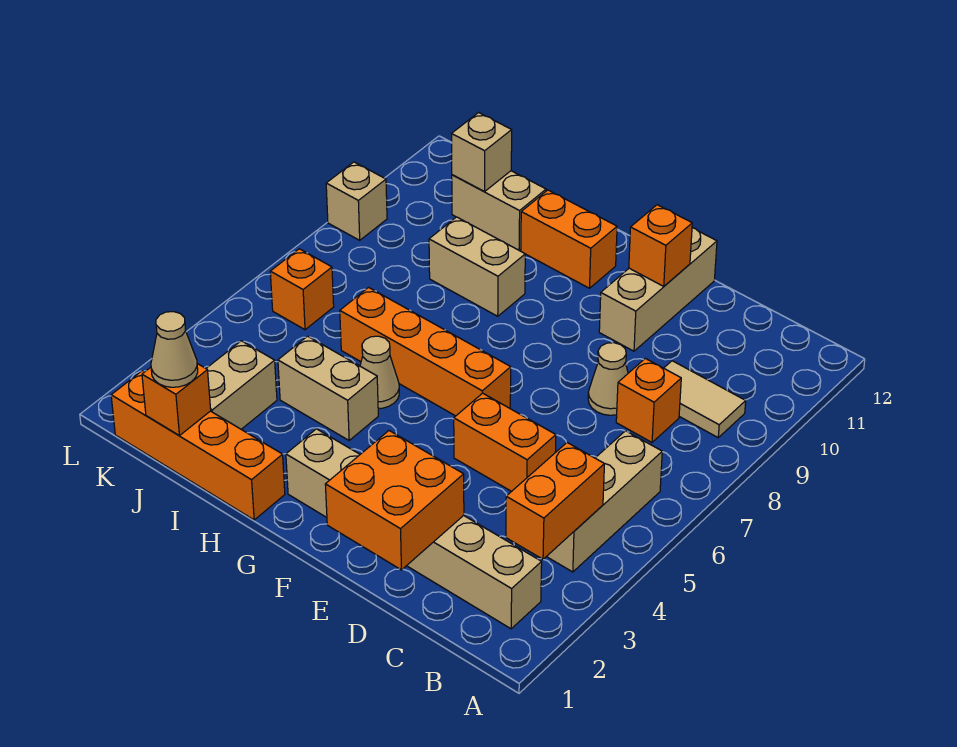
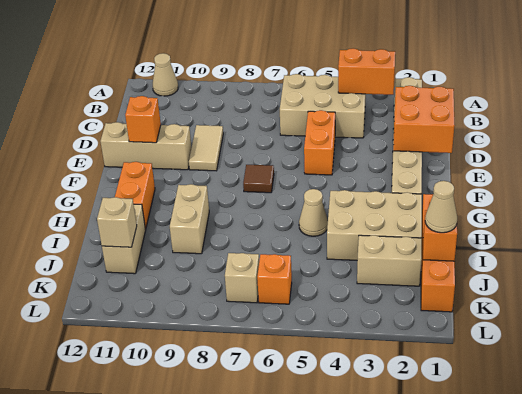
tan 1x3 brick [547,431,662,572] -> tan 2x3 brick [280,74,366,138]
tan 1x2 tile [664,361,746,438] -> tan 1x2 tile moved to [189,125,223,171]
orange 1x1 brick [616,358,681,442] -> none
tan 1x1 cone [588,343,628,415] -> tan 1x1 cone moved to [153,53,178,96]
orange 1x4 brick [340,287,511,416] -> none
none -> brown 1x1 tile [243,165,274,193]
tan 1x2 brick [278,336,378,440] -> tan 2x3 brick [327,190,422,260]
tan 1x1 brick [326,162,387,240] -> tan 1x1 brick moved to [225,253,259,303]

